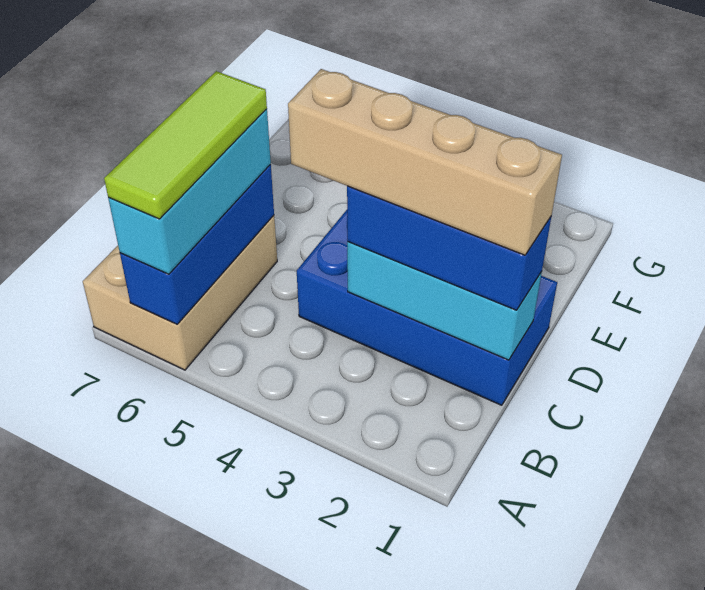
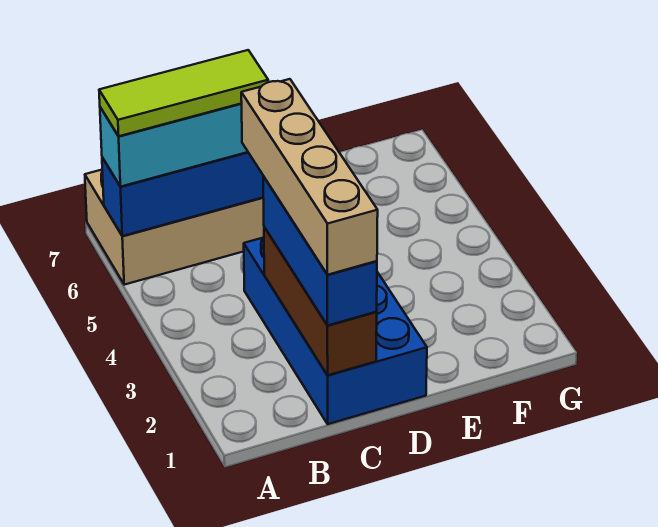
cyan 1x3 brick [347,242,542,360] -> brown 1x3 brick [264,227,377,375]

